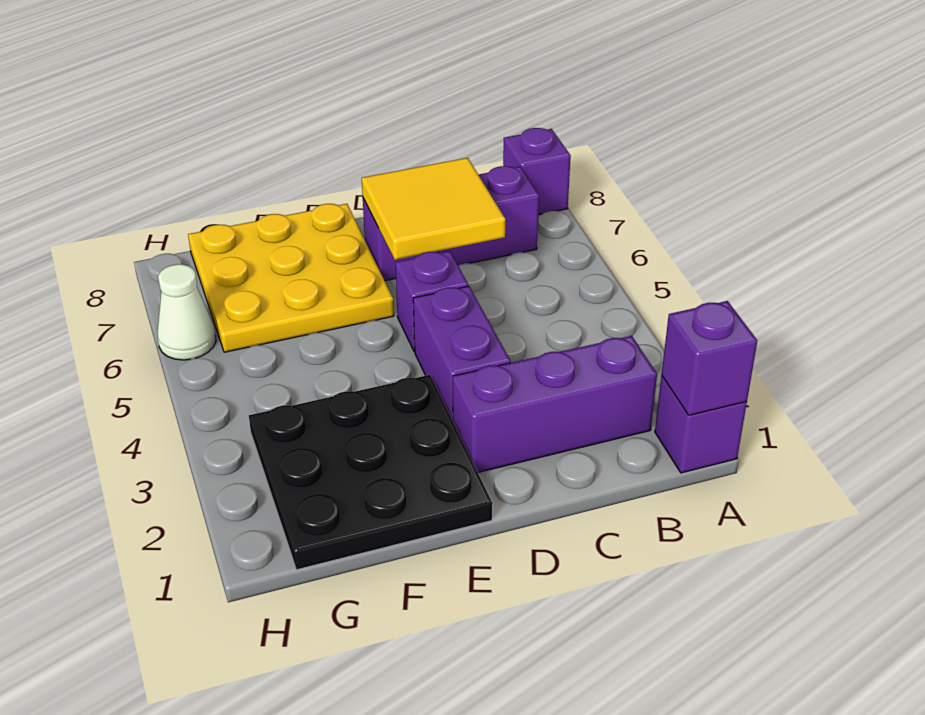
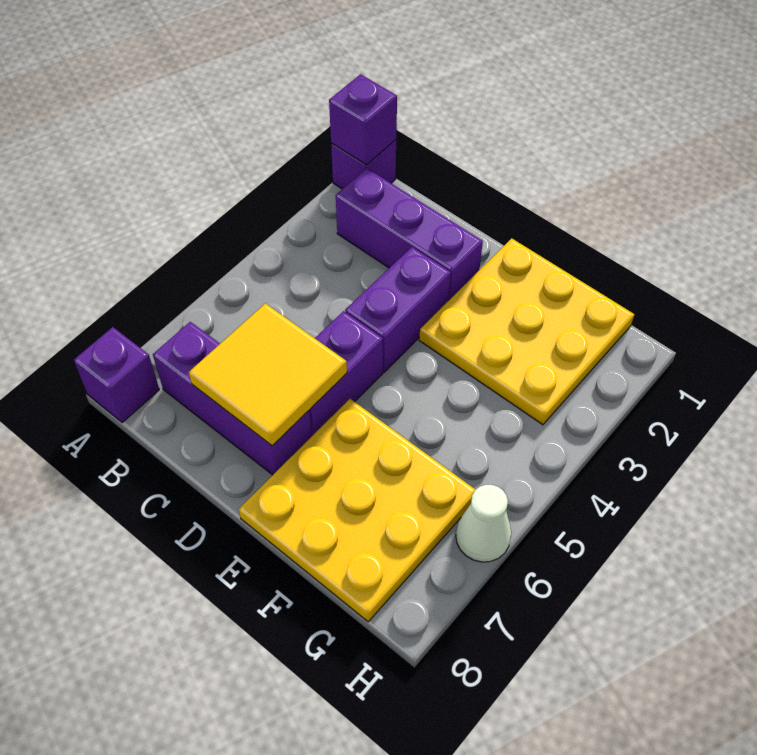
purple 1x1 brick [395,251,468,352] -> purple 1x2 brick [310,311,383,436]
black 3x3 plate [249,375,492,570] -> yellow 3x3 plate [419,238,634,425]

